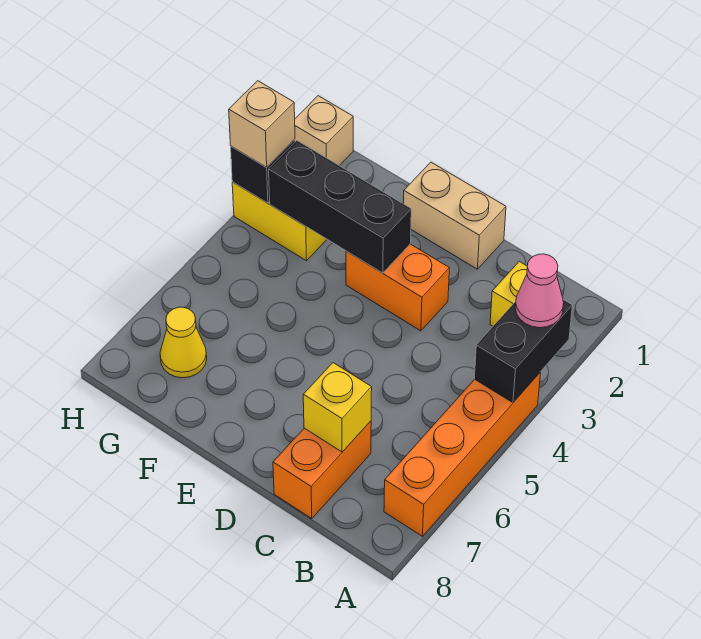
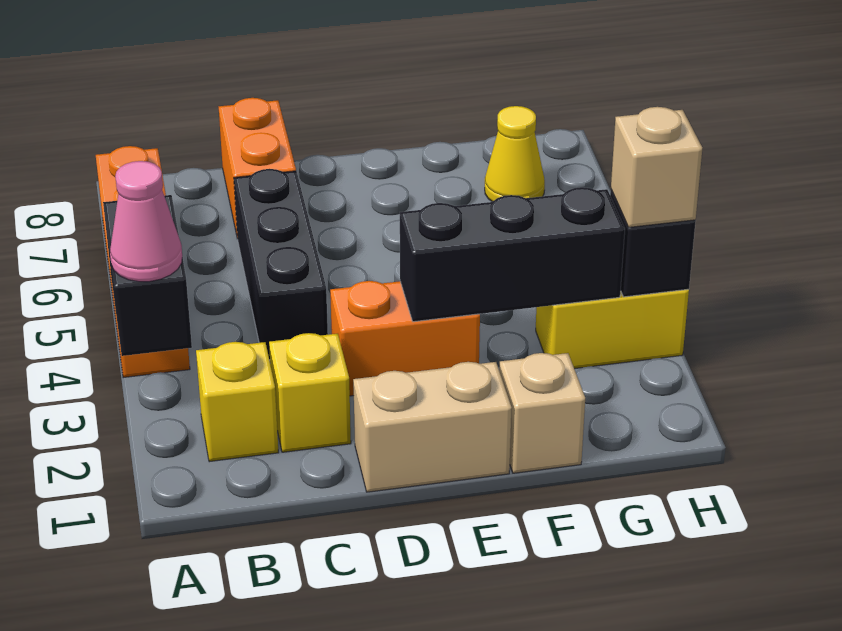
none -> black 1x3 brick [234,169,328,360]
yellow 1x1 brick [303,363,372,452] -> yellow 1x1 brick moved to [269,333,351,452]
tan 1x1 brick [295,96,353,166] -> tan 1x1 brick moved to [499,353,585,473]

